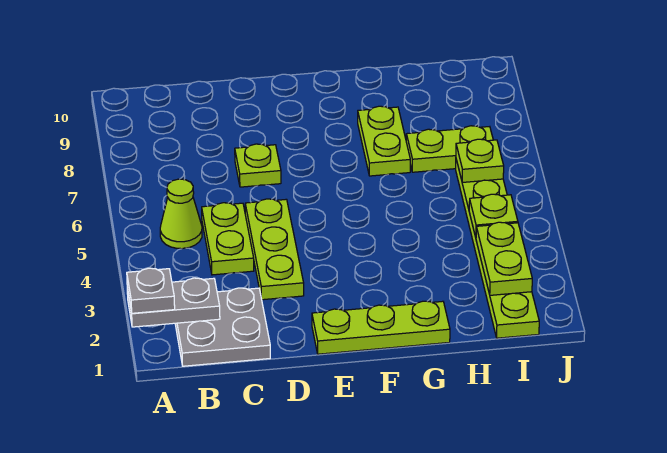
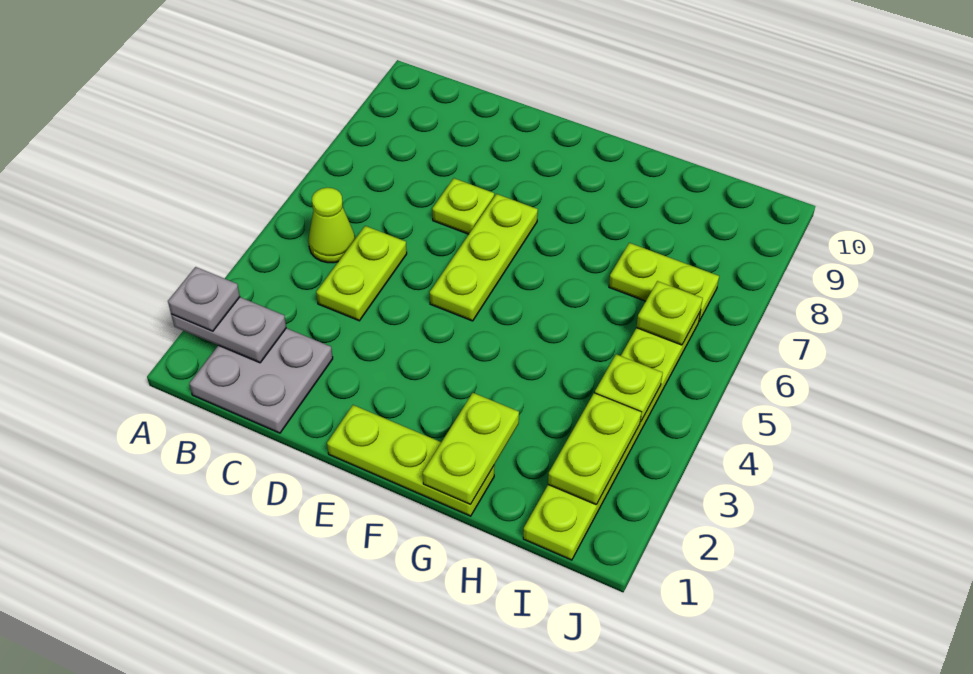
lime 1x3 plate [245,199,304,300] -> lime 1x3 plate moved to [430,194,538,321]
lime 1x2 plate [358,106,410,176] -> lime 1x2 plate moved to [423,393,519,504]

